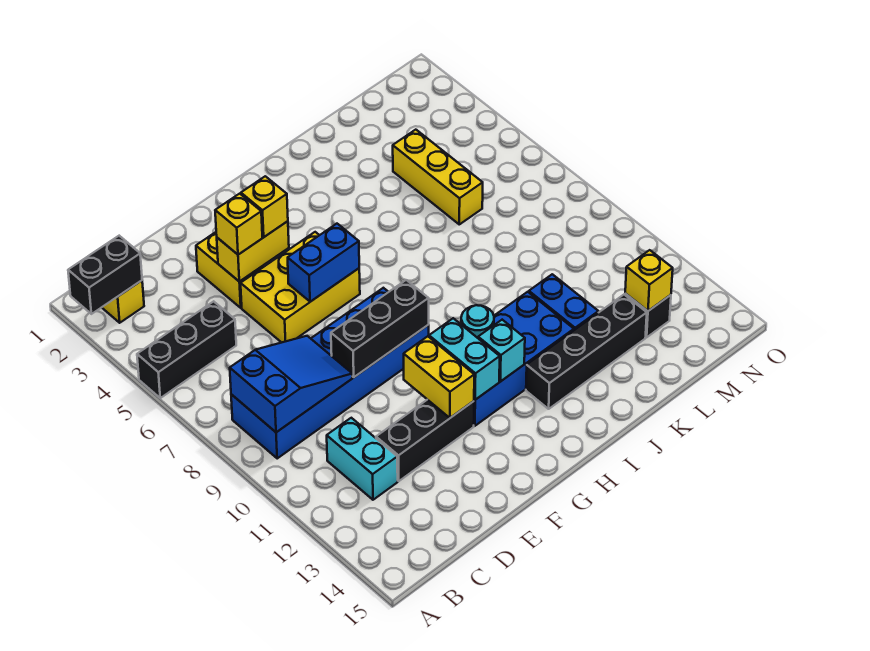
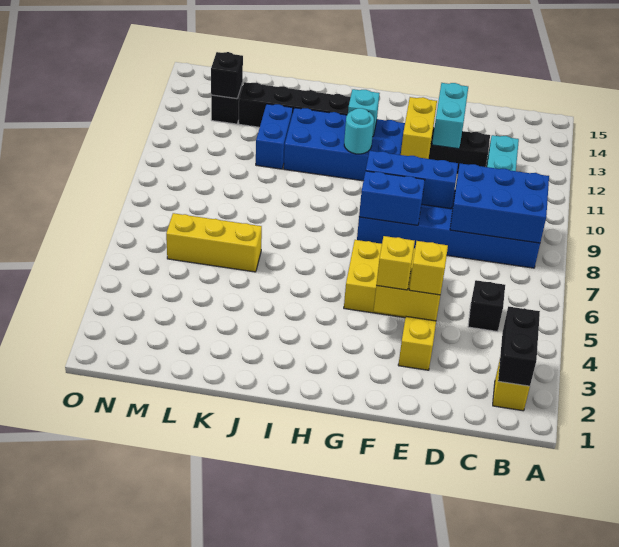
black 1x2 brick [68,236,142,314] -> black 1x2 brick turned to [498,307,540,386]
black 1x3 brick [137,301,236,398] -> black 1x1 brick [468,280,505,332]
blue 2x3 slope [230,336,352,432] -> blue 2x3 brick [450,163,549,243]
black 1x3 brick [331,280,429,377] -> blue 1x3 brick [366,151,458,209]
blue 1x2 brick [288,224,359,302] -> blue 1x2 brick moved to [359,171,425,225]
cyan 1x2 brick [429,318,500,400] -> cyan 1x2 brick moved to [432,83,468,149]
yellow 1x3 brick [393,130,483,224] -> yellow 1x3 brick turned to [166,213,262,272]
yellow 1x1 brick [625,250,673,311] -> black 1x1 brick [211,52,243,99]

